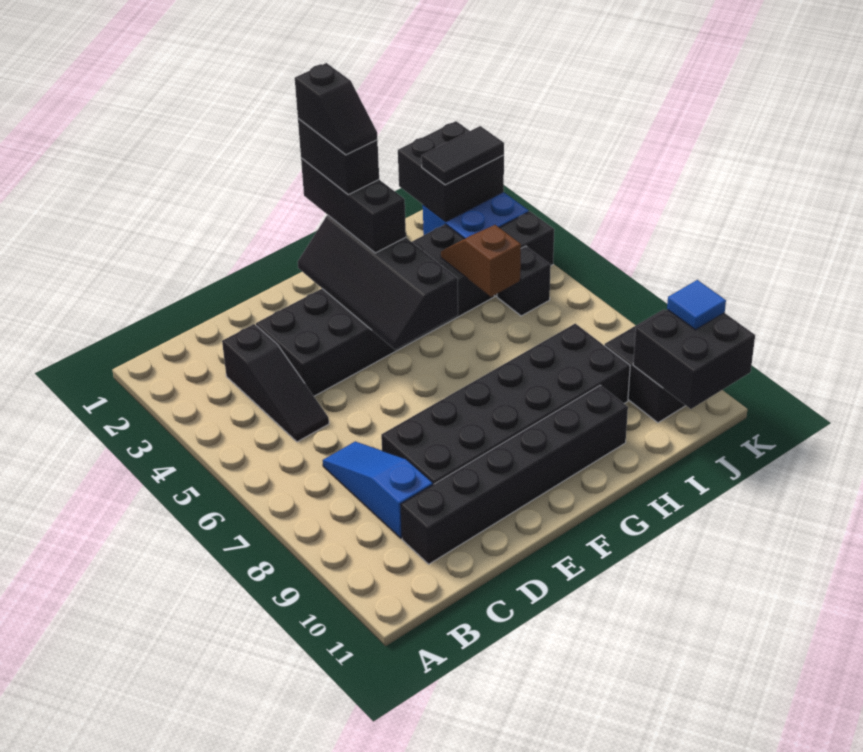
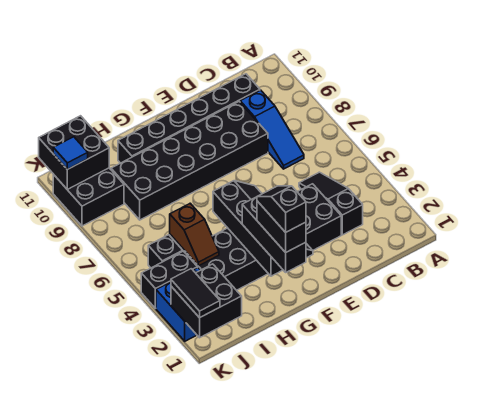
black 1x2 tile [421,126,504,185] -> black 1x2 tile turned to [171,269,220,318]

